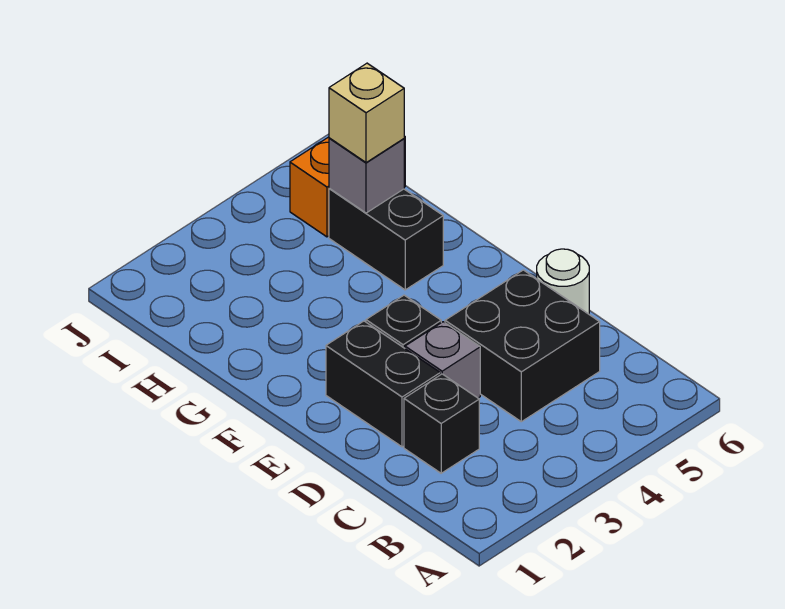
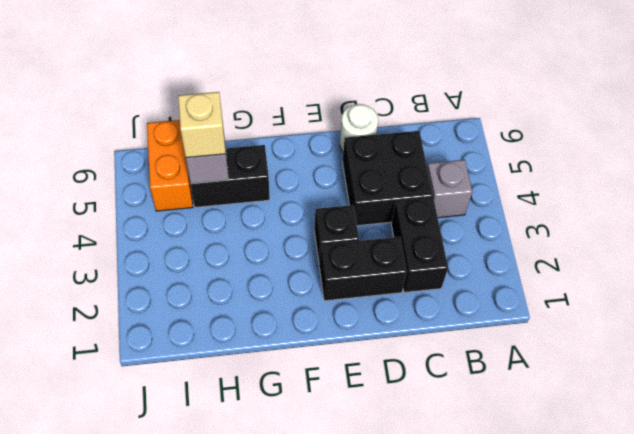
black 1x1 brick [404,374,479,473] -> black 1x2 brick [391,197,448,292]
grey 1x1 brick [405,322,480,398] -> grey 1x1 brick moved to [427,160,472,218]

